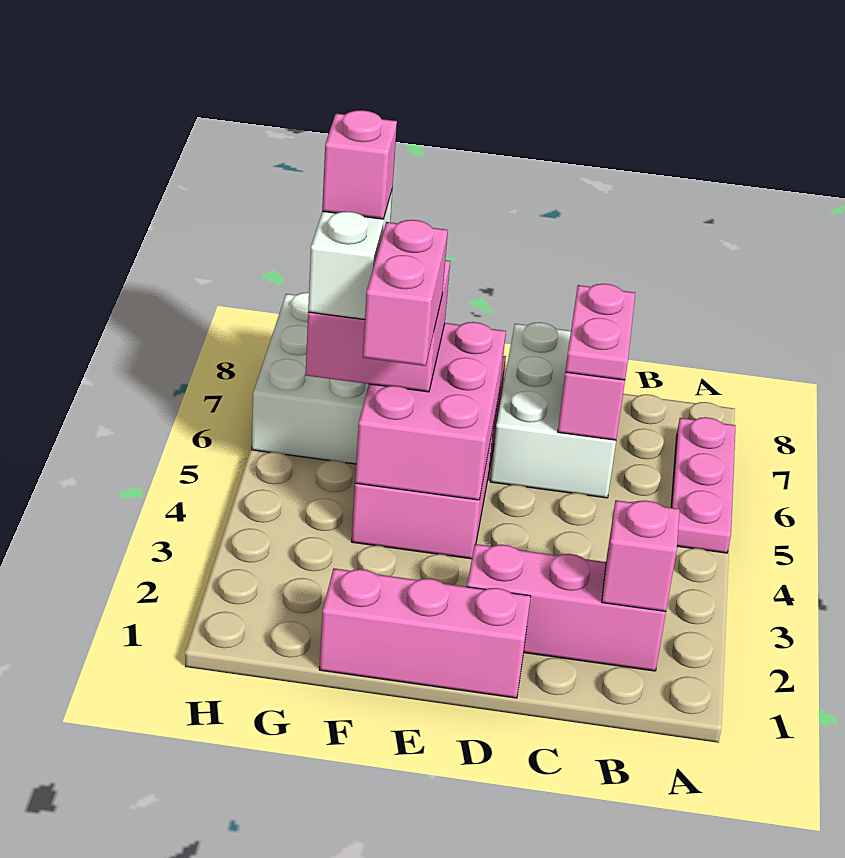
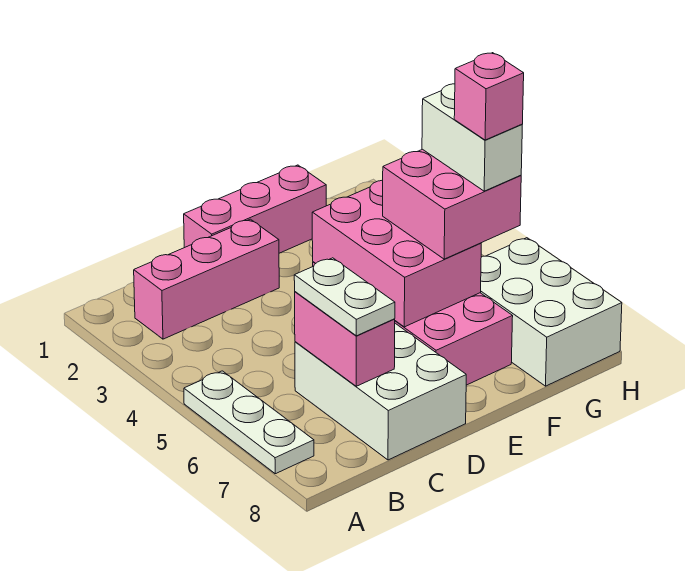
pink 1x3 plate [671,417,735,553] -> white 1x3 plate [184,371,314,474]
pink 1x1 brick [602,500,680,611] -> none
pink 1x2 plate [565,284,635,380] -> white 1x2 plate [294,258,395,336]
pink 1x2 brick [363,220,448,366] -> none

